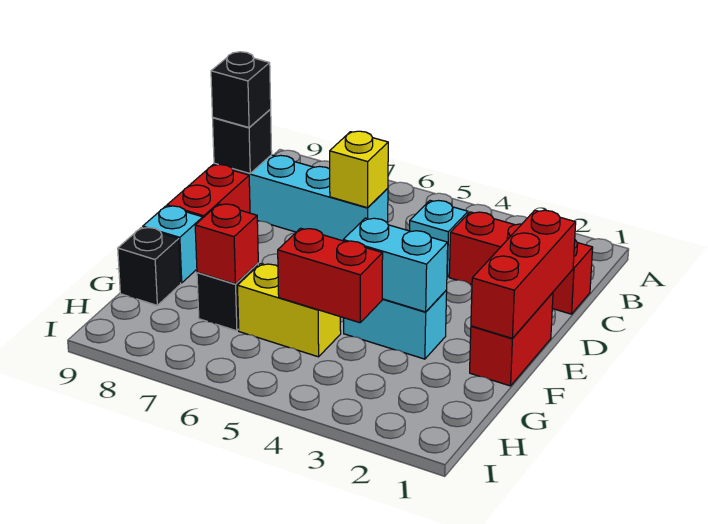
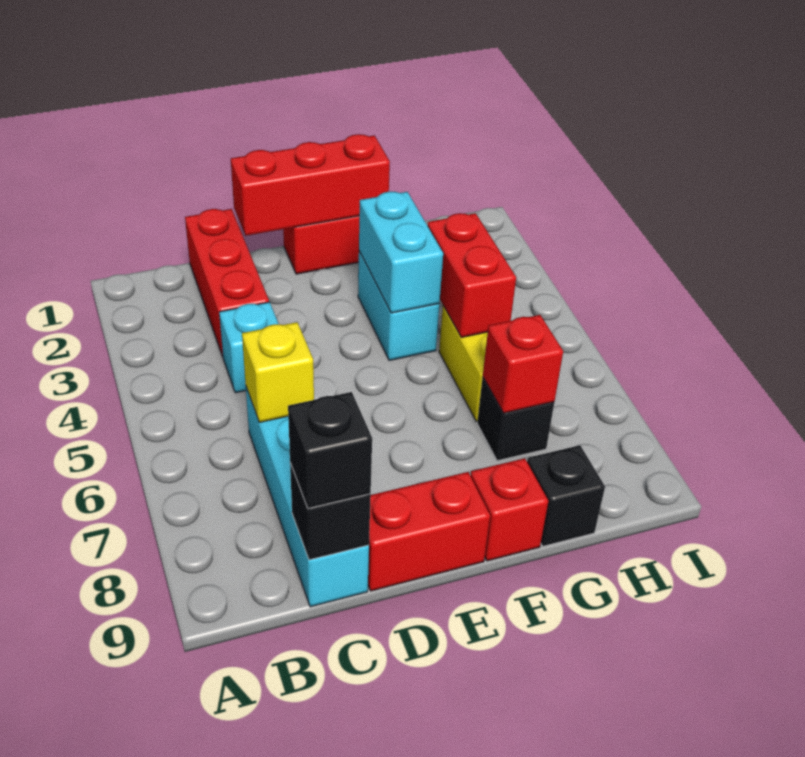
cyan 1x1 brick [143,206,203,283] -> red 1x1 brick [471,458,548,561]

